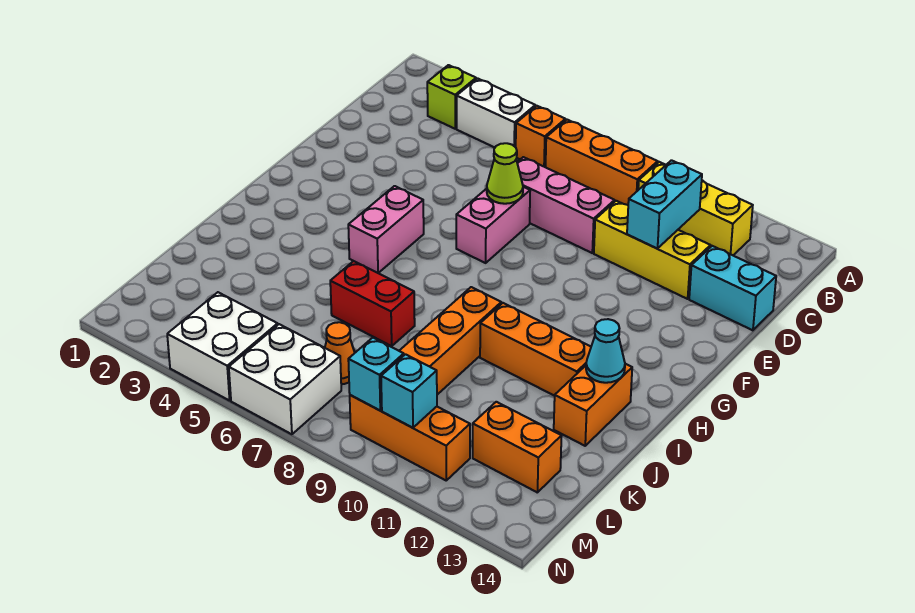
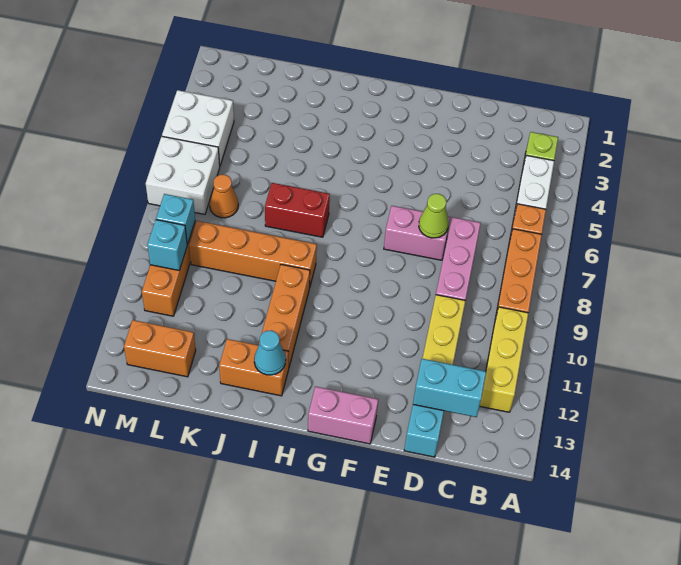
cyan 1x2 brick [627,160,702,249] -> cyan 1x2 brick moved to [413,359,486,417]
pink 1x2 brick [348,186,424,273] -> pink 1x2 brick moved to [308,386,378,444]
red 1x2 brick [330,261,415,346] -> red 1x2 brick turned to [265,183,330,237]
orange 1x2 brick [473,402,562,493] -> orange 1x2 brick turned to [124,320,196,377]

